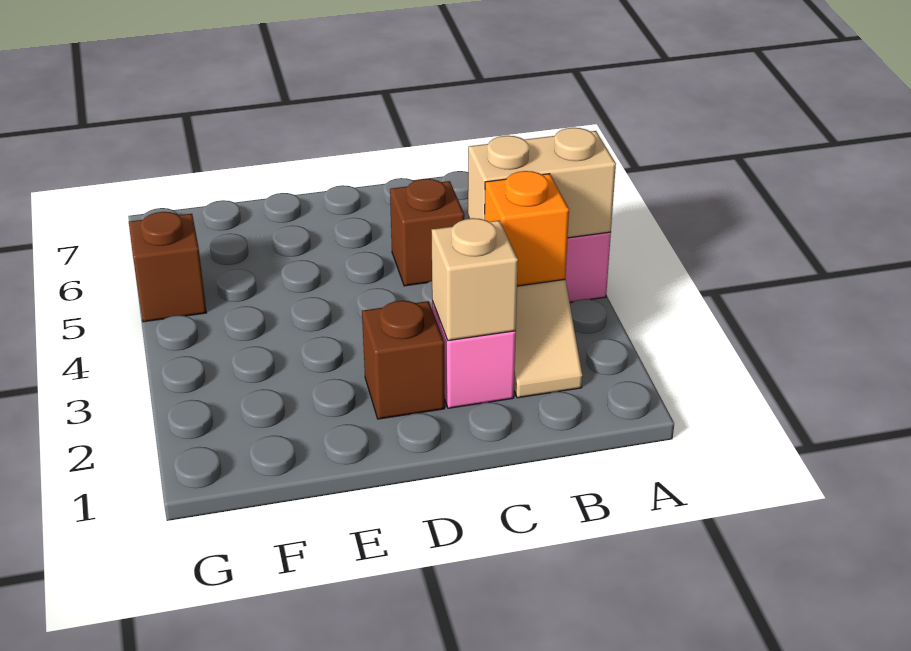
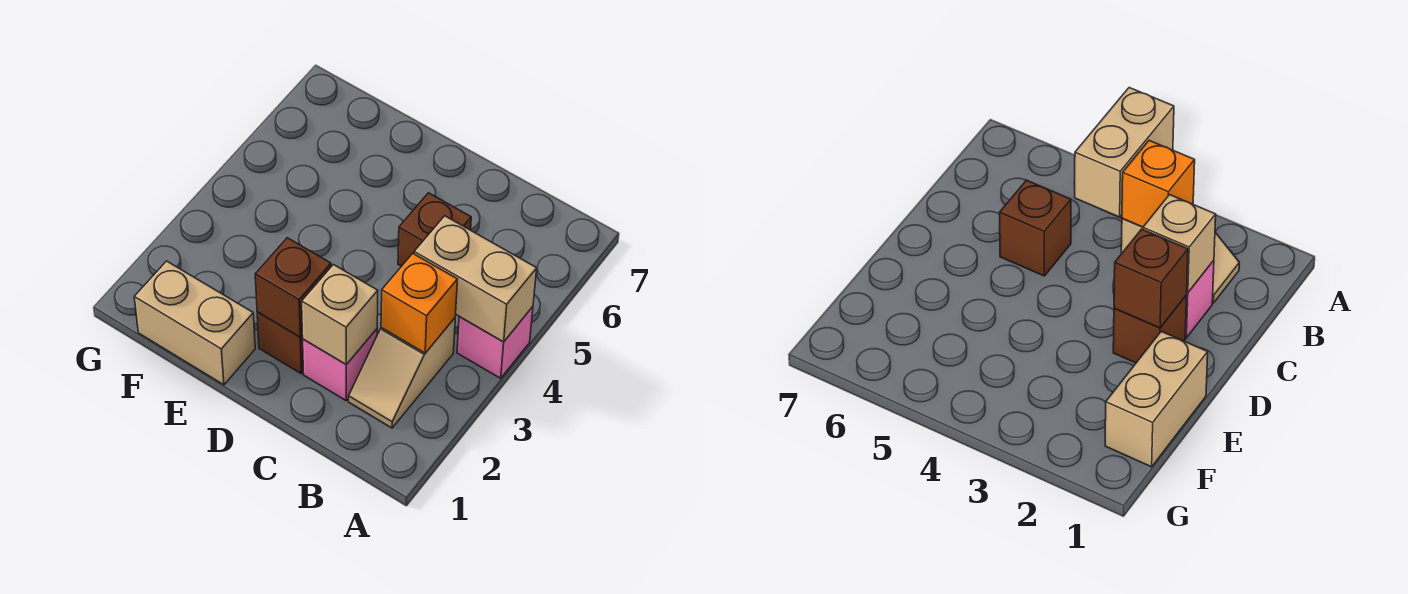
none -> tan 1x2 brick [134,261,255,385]
brown 1x1 brick [129,212,206,322] -> brown 1x1 brick moved to [255,238,331,337]

